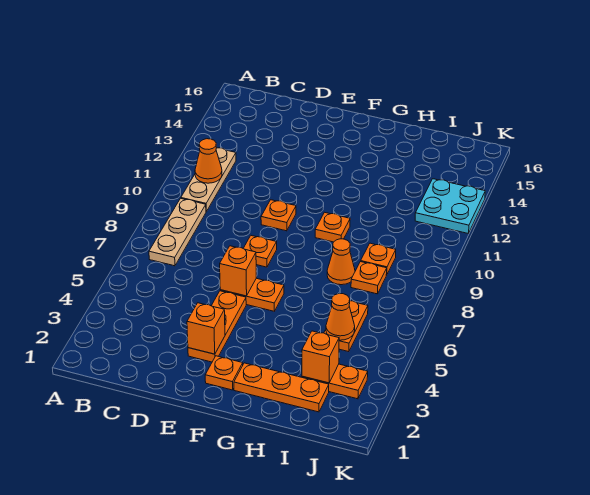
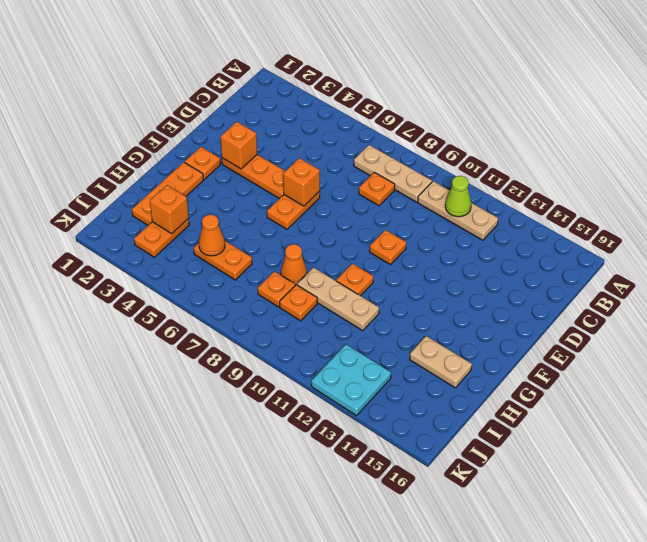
orange 1x1 cone [195,139,222,183] -> lime 1x1 cone [445,176,471,217]
orange 1x1 plate [243,236,277,267] -> orange 1x1 plate moved to [359,172,395,206]
none -> tan 1x3 plate [297,268,379,331]
none -> tan 1x2 plate [410,336,472,388]

